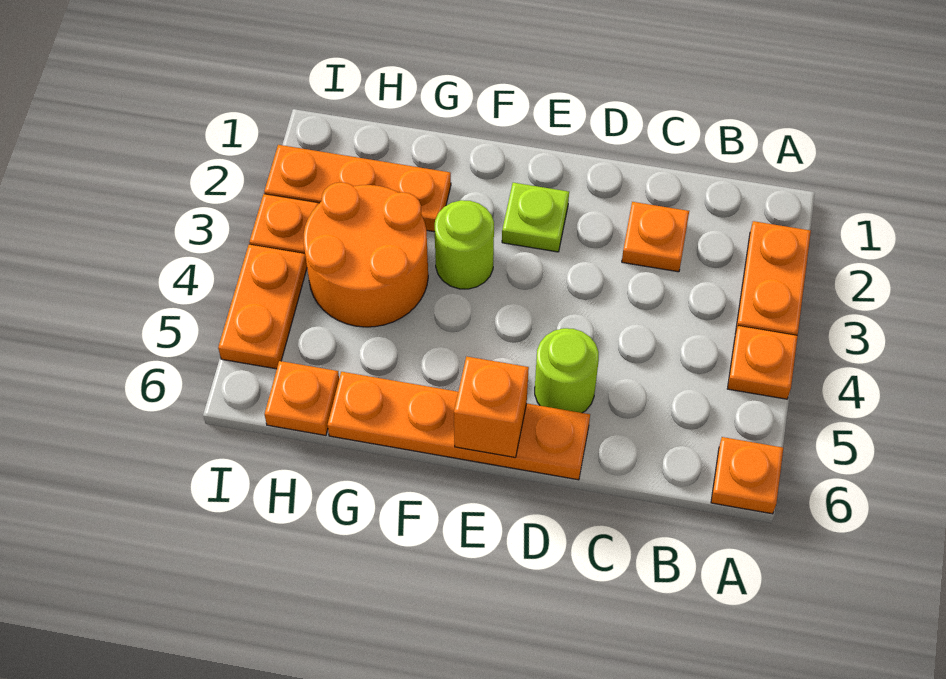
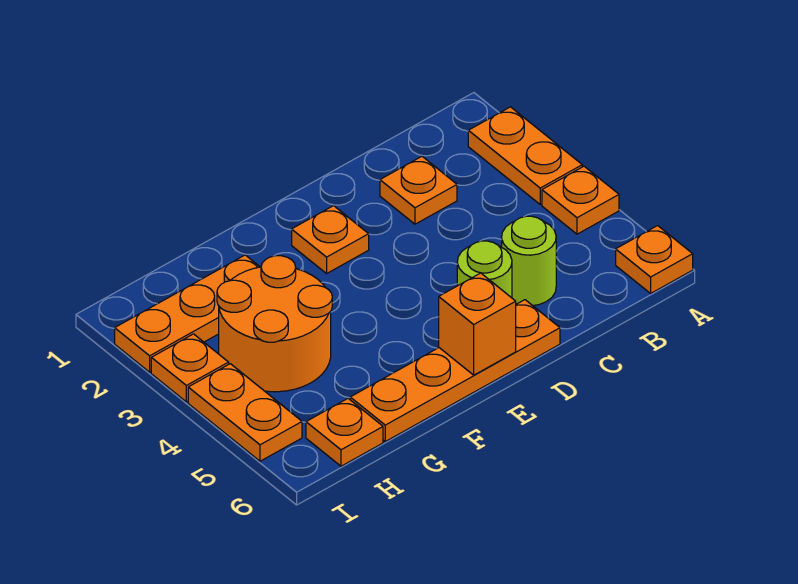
lime 1x1 plate [502,183,569,252] -> orange 1x1 plate [292,206,369,273]
lime 1x1 round brick [435,200,494,289] -> lime 1x1 round brick moved to [502,216,556,306]

